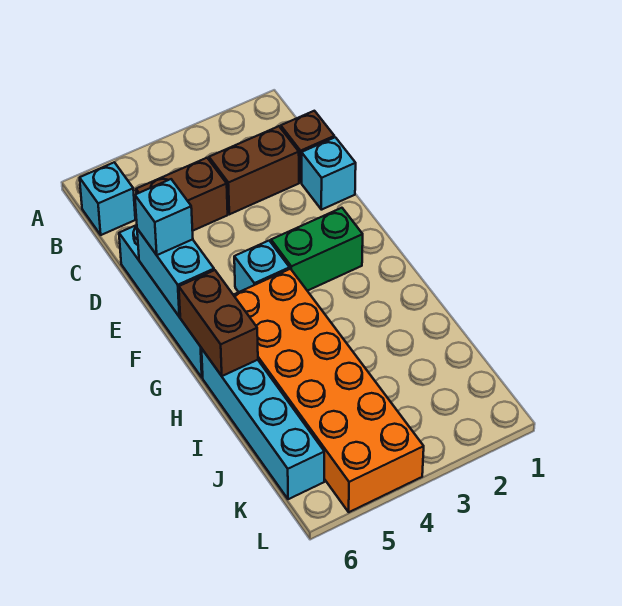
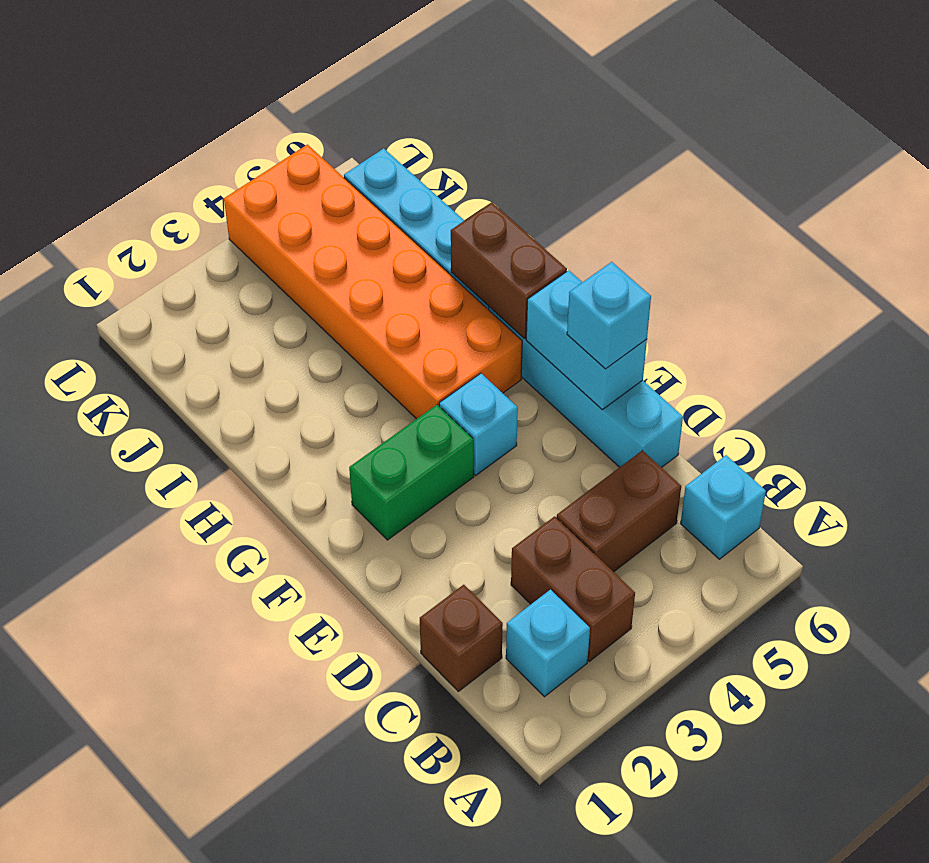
brown 1x2 brick [209,126,299,214] -> brown 1x2 brick turned to [511,516,635,661]
cyan 1x1 brick [302,137,356,210] -> cyan 1x1 brick moved to [506,590,590,697]

